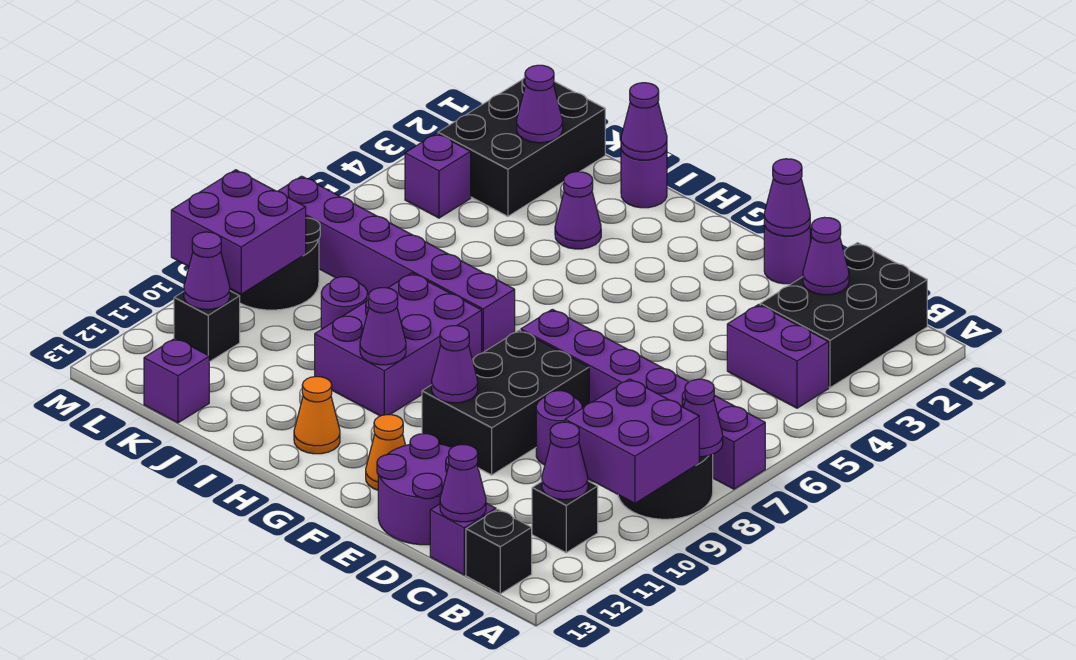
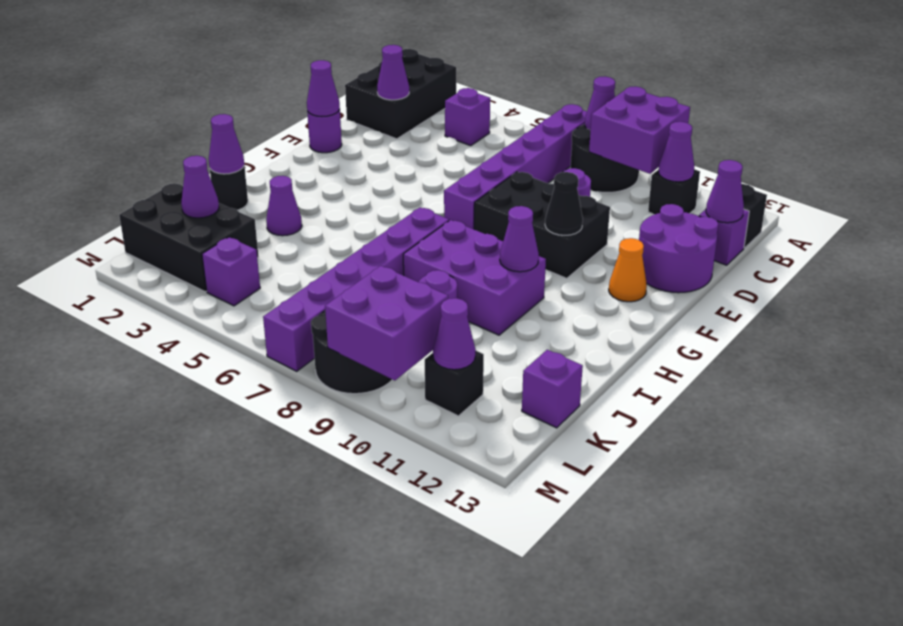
black 2x3 brick [760,243,927,388] -> black 2x3 brick turned to [345,49,456,139]
purple 1x2 brick [727,304,829,408] -> purple 1x1 brick [445,88,490,146]
purple 1x1 cone [432,326,478,403] -> black 1x1 cone [545,172,583,235]
orange 1x1 cone [294,377,340,454] -> none
purple 1x1 round brick [621,150,667,208] -> black 1x1 round brick [210,166,248,210]

